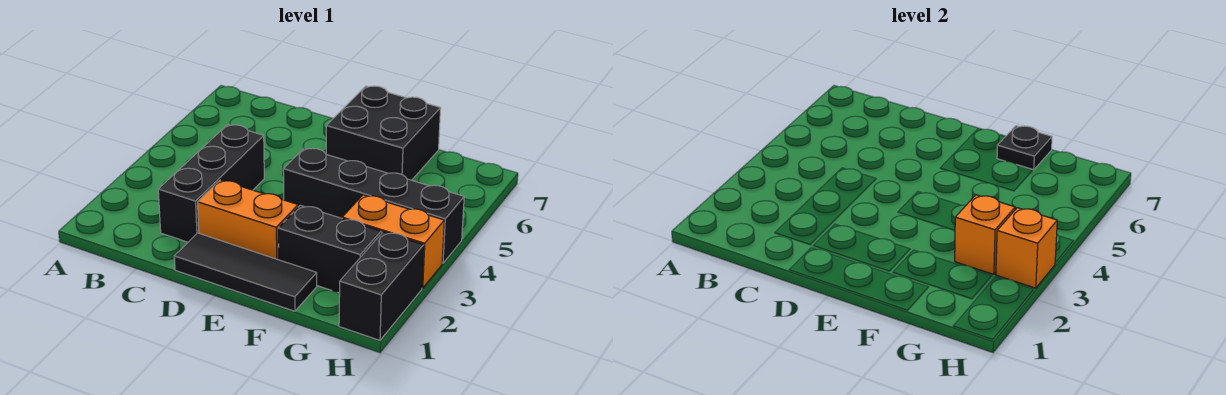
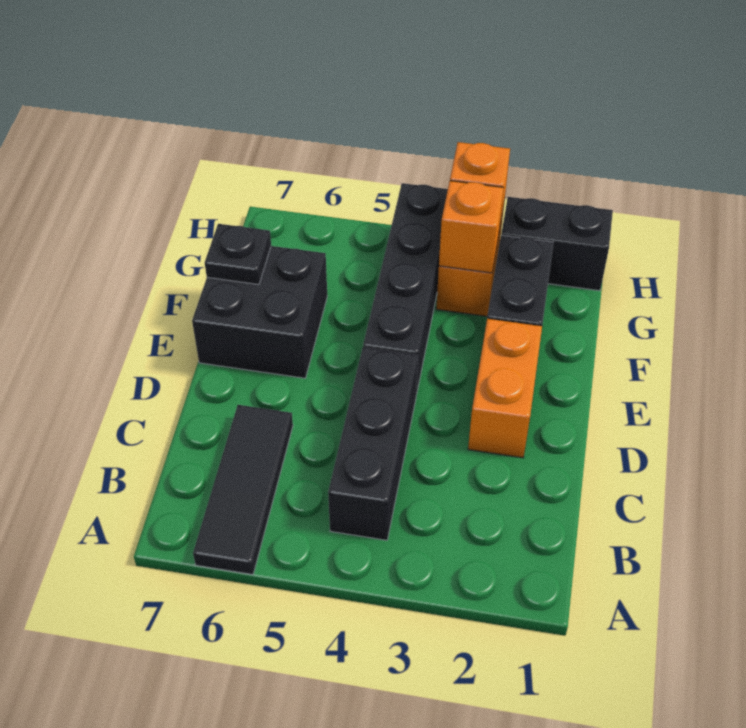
black 1x3 brick [158,125,264,242] -> black 1x3 brick turned to [328,347,418,540]
black 1x3 tile [174,233,317,311] -> black 1x3 tile moved to [193,405,293,575]

